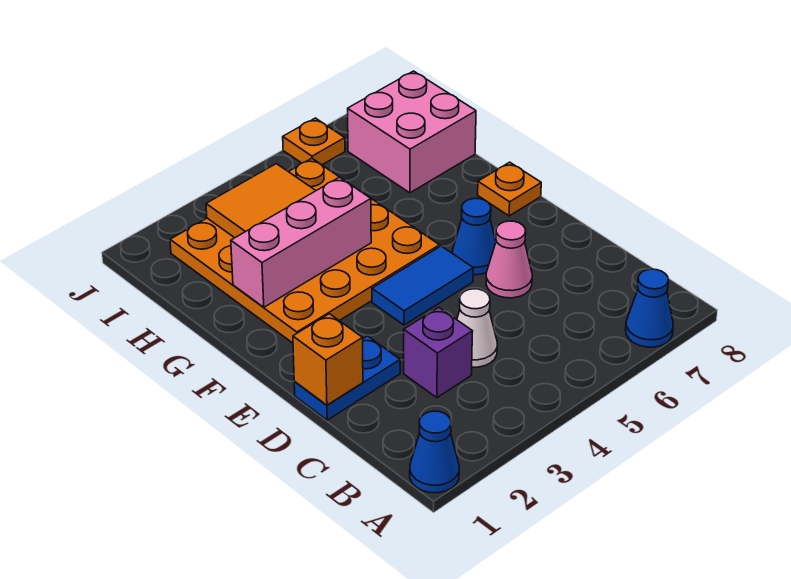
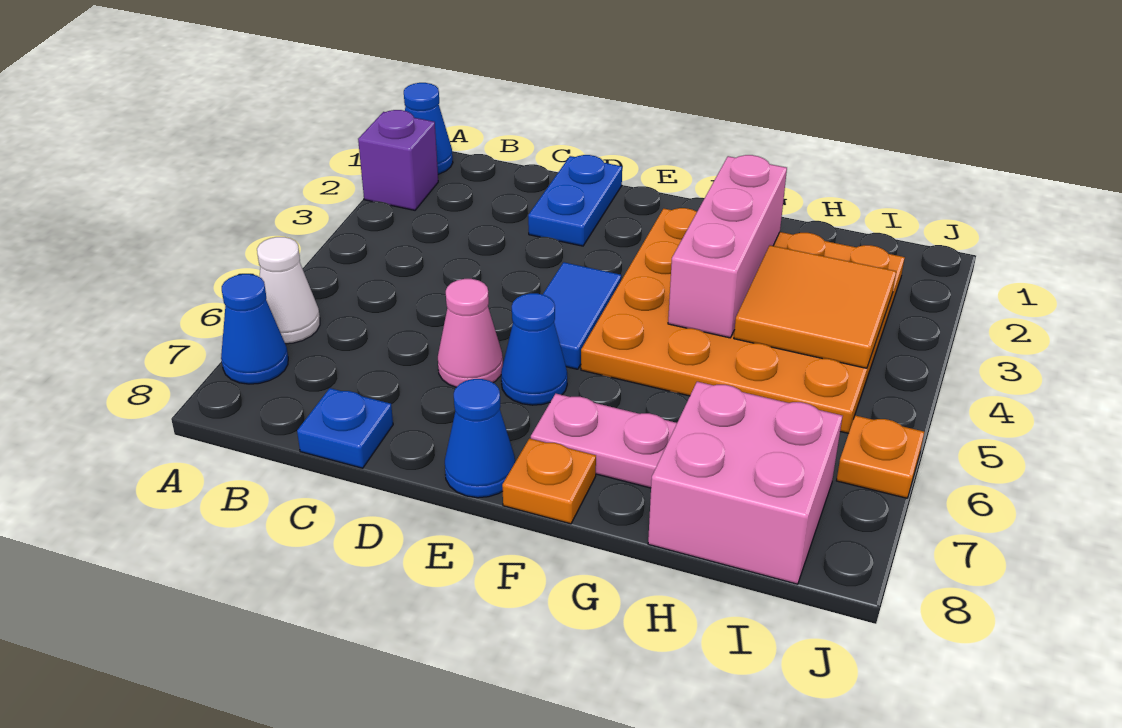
purple 1x1 brick [404,307,473,398] -> purple 1x1 brick moved to [358,110,438,210]
white 1x1 cone [457,289,497,367] -> white 1x1 cone moved to [257,237,320,344]
none -> blue 1x1 plate [297,388,393,468]
orange 1x1 brick [293,314,363,405] -> none
none -> blue 1x1 cone [445,379,515,498]
none -> pink 1x2 plate [531,394,677,488]

